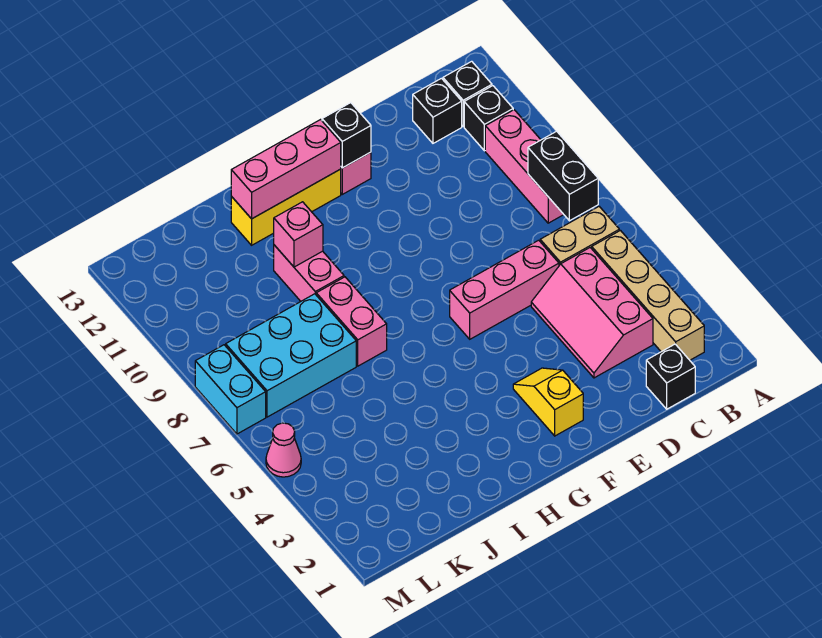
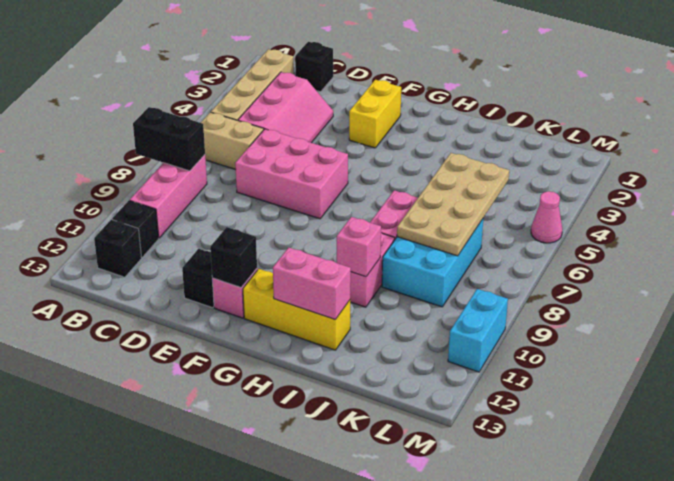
black 1x2 brick [528,131,598,221] -> black 1x2 brick turned to [133,107,205,171]
black 1x1 brick [413,78,462,143] -> black 1x1 brick moved to [182,249,214,308]
pink 1x3 brick [450,240,559,339] -> pink 2x3 brick [235,129,348,219]
yellow 1x2 slope [513,368,583,436] -> yellow 1x2 brick [349,80,401,148]
pink 1x3 brick [231,120,341,219] -> pink 1x2 brick [273,247,351,320]
none -> tan 2x4 plate [397,153,509,256]
cyan 2x3 brick [226,294,356,417] -> cyan 2x3 brick turned to [382,219,483,307]
cyan 1x2 brick [195,345,266,434] -> cyan 1x2 brick moved to [448,289,508,372]

